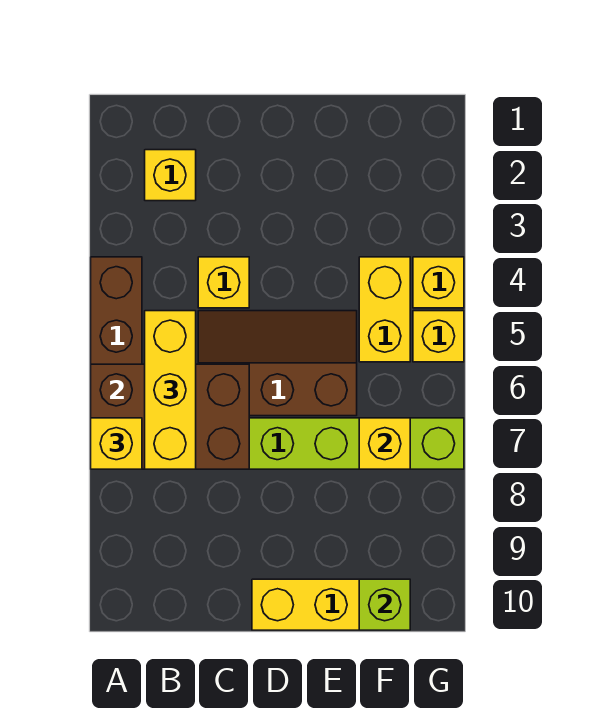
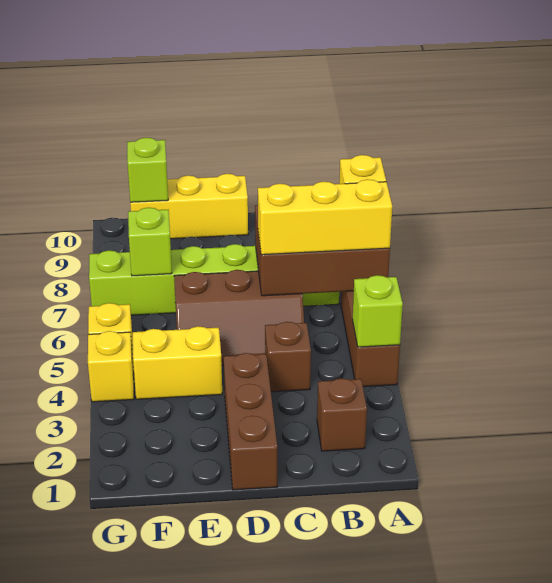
none -> lime 1x1 brick [353,275,403,347]
yellow 1x1 brick [145,150,196,201] -> brown 1x1 brick [317,378,367,451]
yellow 1x3 brick [145,311,196,469] -> yellow 1x3 brick turned to [258,179,392,255]
yellow 1x1 brick [198,257,249,308] -> brown 1x1 brick [265,322,311,392]
none -> brown 1x3 brick [224,353,277,490]
yellow 1x2 brick [359,257,410,362] -> yellow 1x2 brick turned to [133,326,222,399]
yellow 1x1 brick [359,418,410,469] -> lime 1x1 brick [128,208,172,276]

